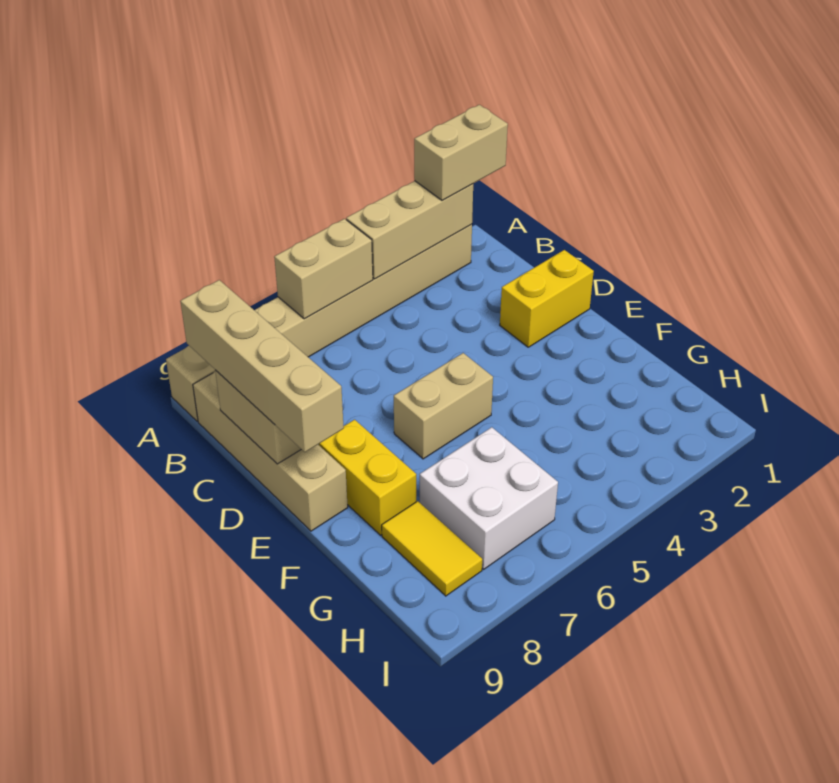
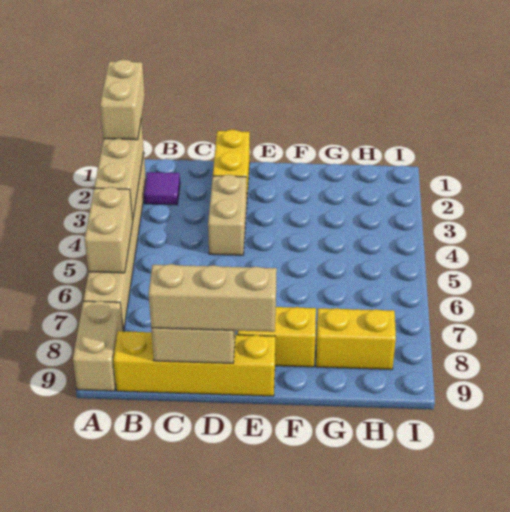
none -> purple 1x1 tile [144,172,180,205]
tan 1x4 brick [193,372,348,531] -> yellow 1x4 brick [113,331,275,396]
tan 1x4 brick [180,280,344,452] -> tan 1x3 brick [148,264,277,332]
tan 1x2 brick [394,353,493,459] -> tan 1x2 brick moved to [208,175,247,255]
white 2x2 brick [420,427,558,569] -> none
yellow 1x2 tile [382,501,482,596] -> yellow 1x2 brick [316,308,396,370]

